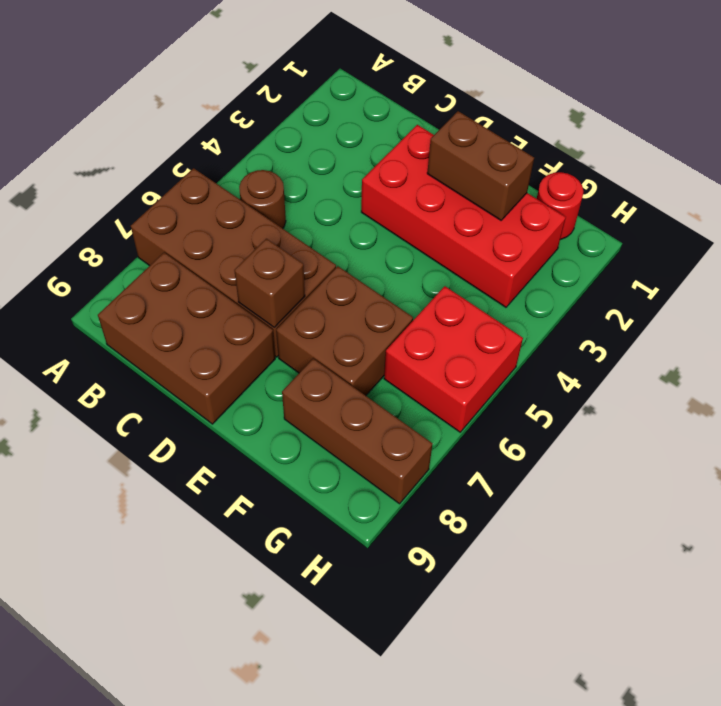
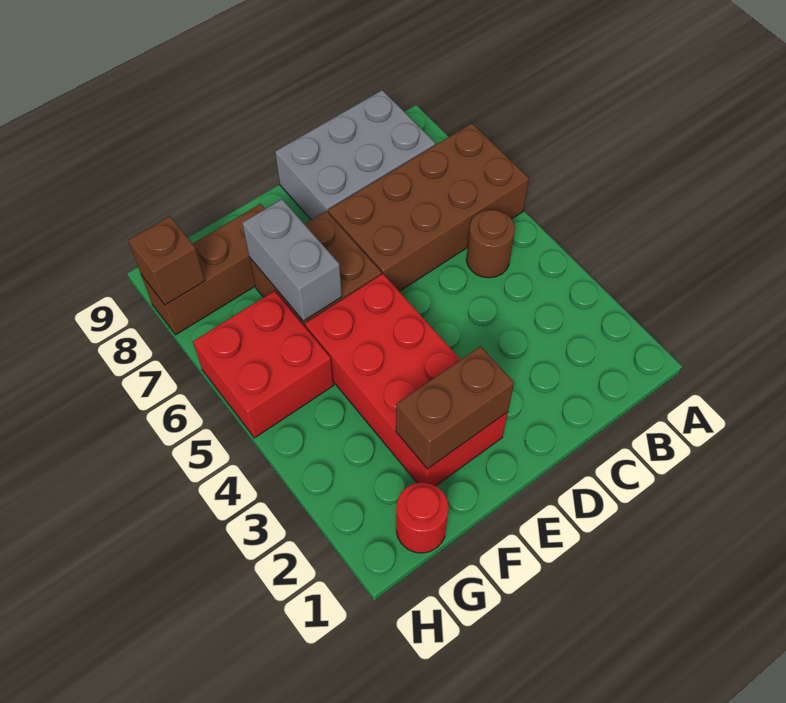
brown 2x3 brick [98,253,275,424] -> grey 2x3 brick [275,90,435,220]
red 2x4 brick [361,125,566,307] -> red 2x4 brick turned to [305,274,508,486]
brown 1x1 brick [234,239,305,328] -> brown 1x1 brick moved to [128,216,205,305]
none -> grey 1x2 brick [242,199,342,321]

